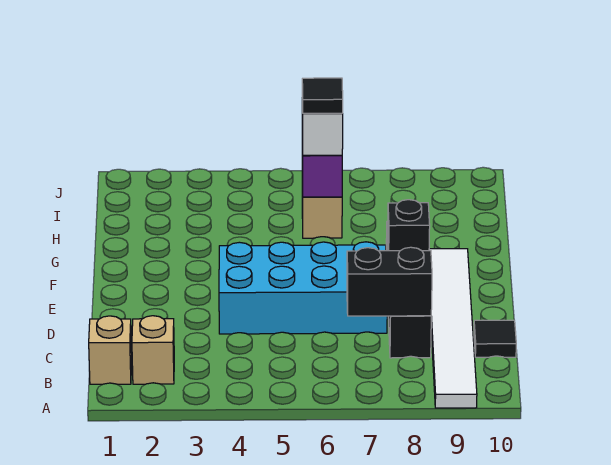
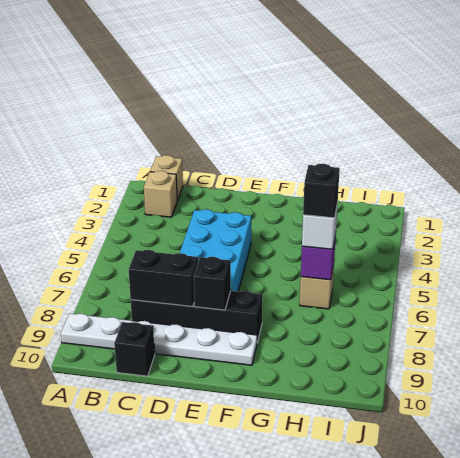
white 1x6 tile [429,249,477,408] -> white 1x6 plate [61,313,257,365]
black 1x2 brick [347,247,432,316] -> black 1x2 brick turned to [129,250,198,307]
black 1x1 tile [474,320,516,357] -> black 1x1 brick [114,322,155,376]
black 1x1 tile [302,78,343,113] -> black 1x1 brick [303,164,340,218]

